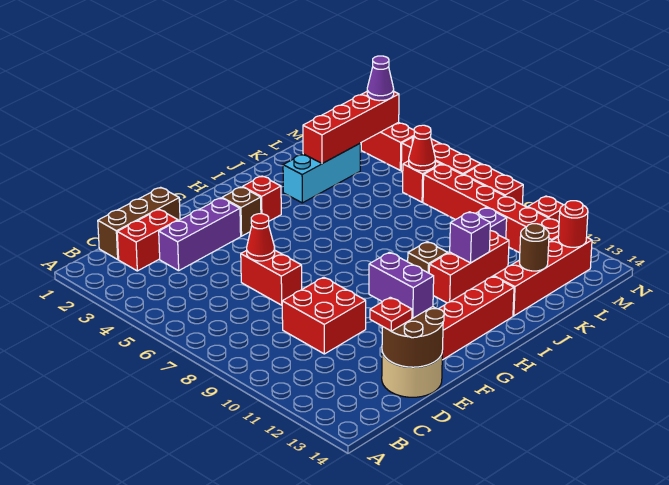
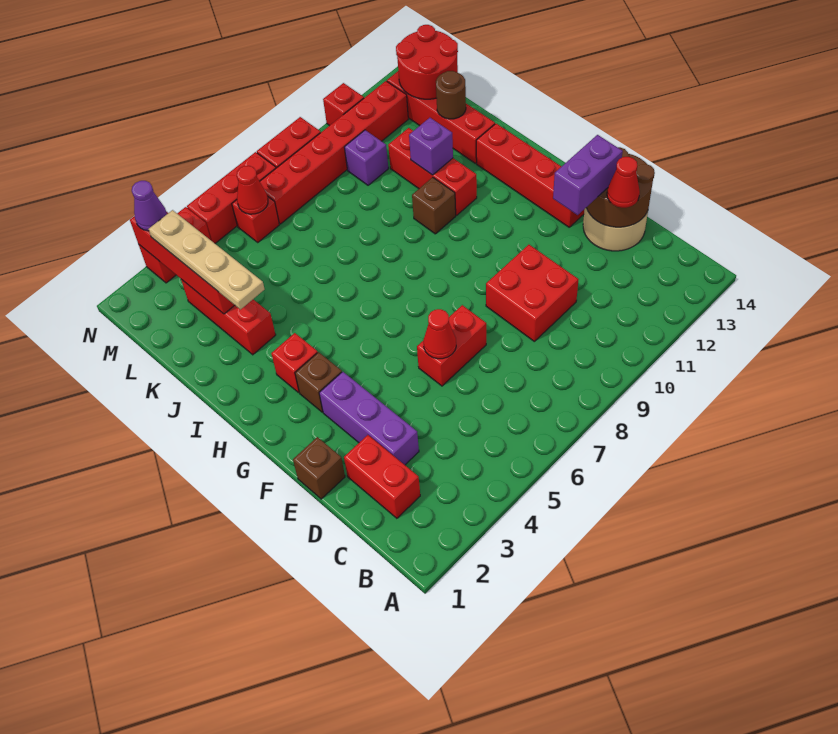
brown 1x3 brick [98,187,180,259] -> brown 1x1 brick [293,437,345,499]
red 1x1 plate [370,297,412,331] -> red 1x1 cone [607,157,640,208]
cyan 1x3 brick [283,144,360,203] -> red 1x3 brick [181,279,276,355]
none -> tan 1x4 plate [149,210,265,310]
red 1x1 round brick [558,201,588,247] -> red 2x2 round brick [396,25,458,99]

